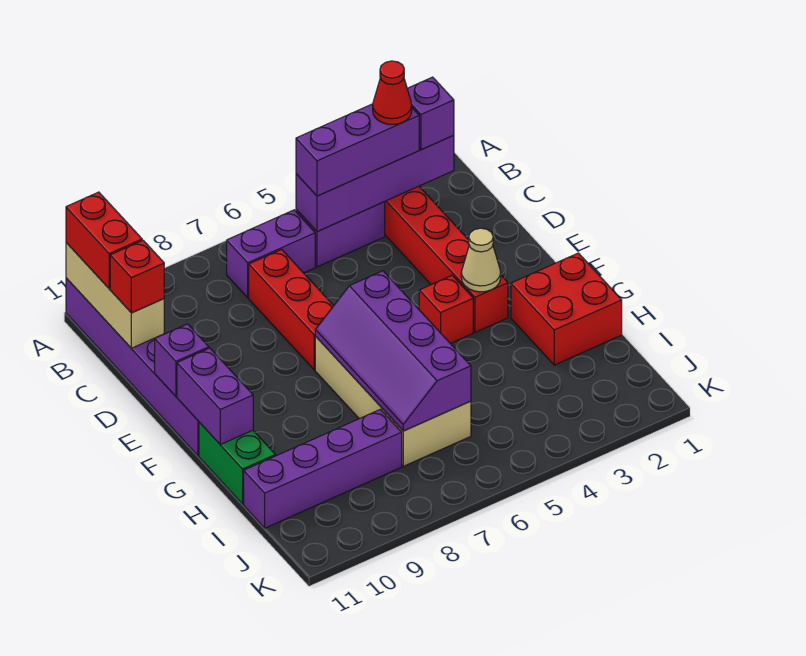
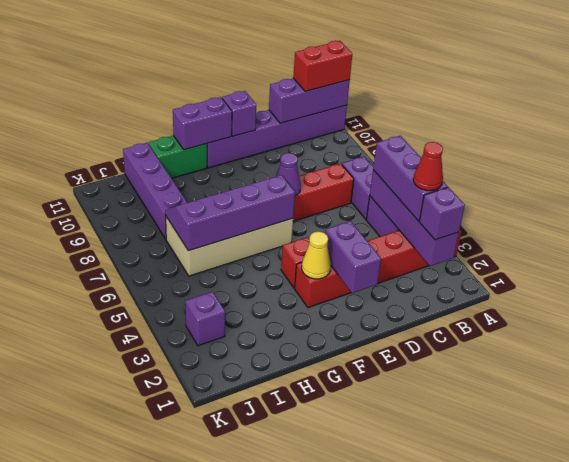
tan 1x3 brick [66,243,164,348] -> purple 1x3 brick [269,78,350,123]
red 1x1 brick [110,240,164,313] -> none
none -> purple 1x2 brick [325,221,381,293]
none -> purple 1x1 cone [276,153,301,196]
tan 1x1 cone [461,228,501,292] -> yellow 1x1 cone [302,232,331,279]
red 2x2 brick [511,253,622,365] -> none
none -> purple 1x1 brick [185,292,225,346]

